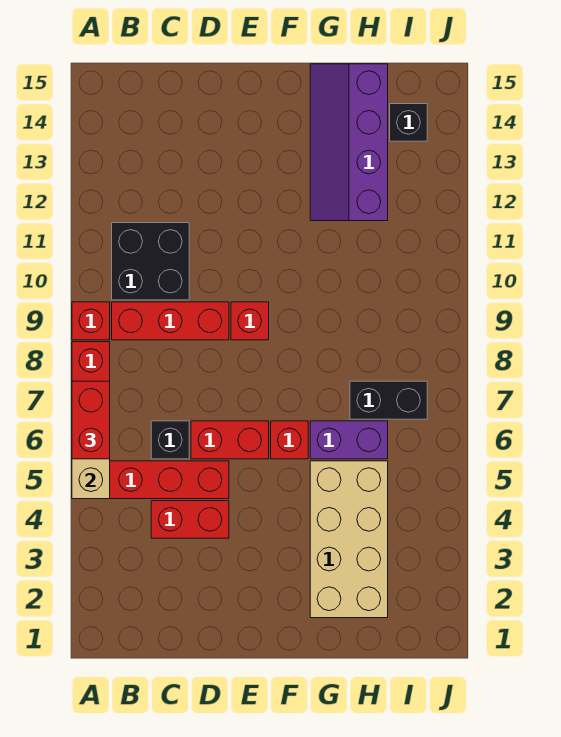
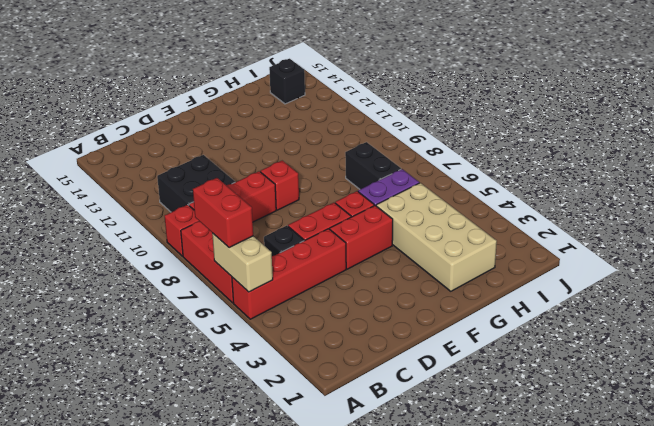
red 1x2 brick [151,501,229,538] -> red 1x2 brick moved to [330,205,393,269]
purple 2x4 slope [310,64,388,221] -> none
black 1x2 brick [350,381,427,419] -> black 1x2 brick turned to [345,142,401,189]

